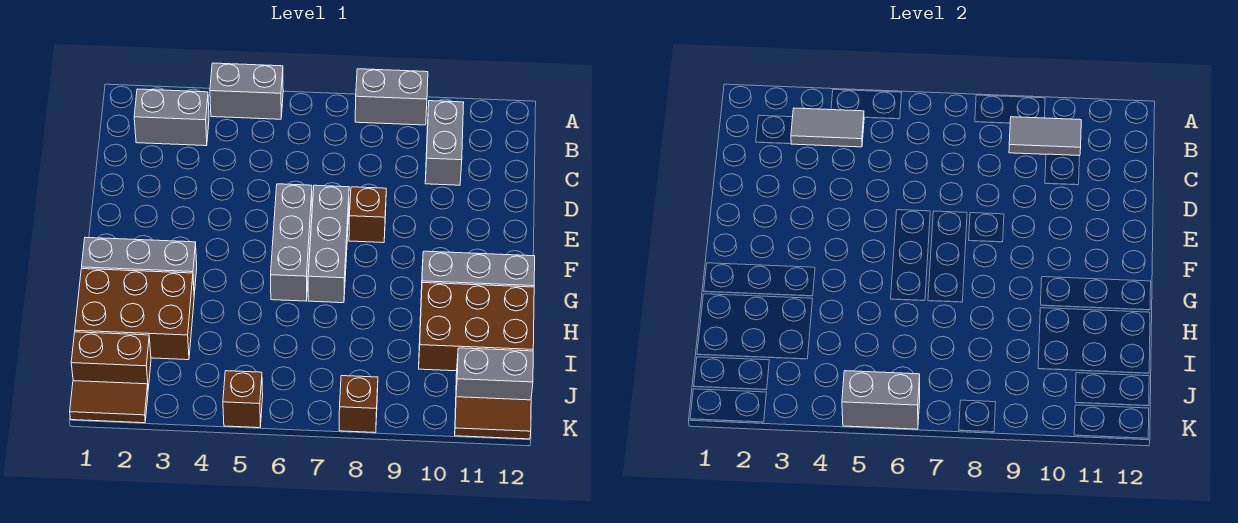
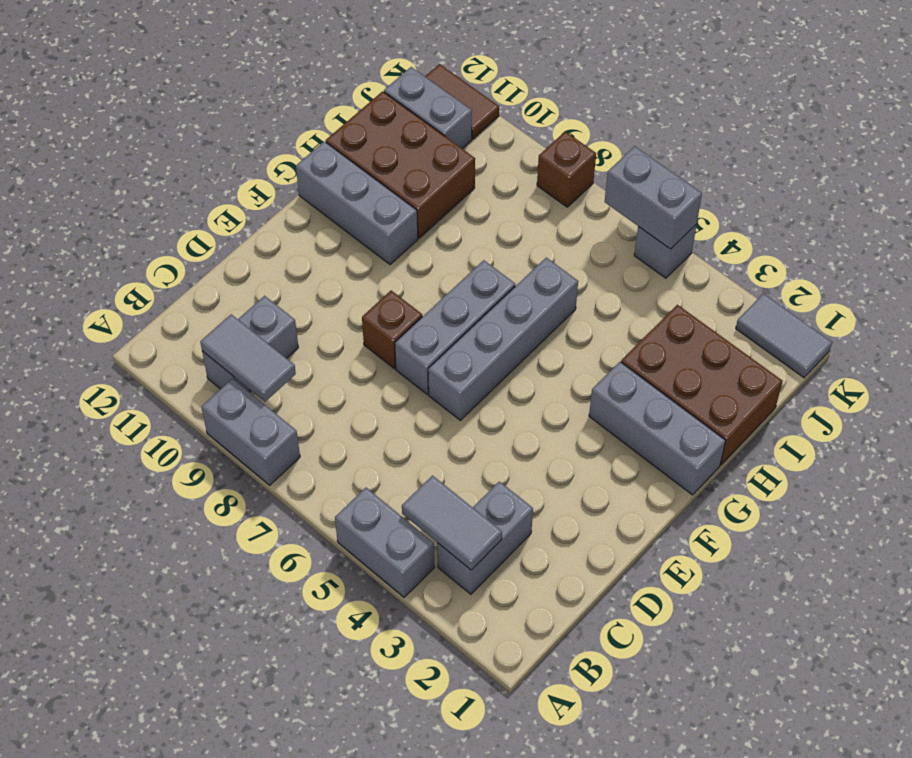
grey 1x2 brick [134,89,209,146] -> grey 1x2 brick turned to [437,481,533,594]
grey 1x3 brick [271,184,312,301] -> grey 1x4 brick [428,258,578,420]
brown 1x2 brick [71,332,151,388] -> none
brown 1x2 tile [70,381,148,423] -> grey 1x2 tile [736,294,832,378]
brown 1x1 brick [223,371,263,428] -> grey 1x1 brick [634,224,697,278]

